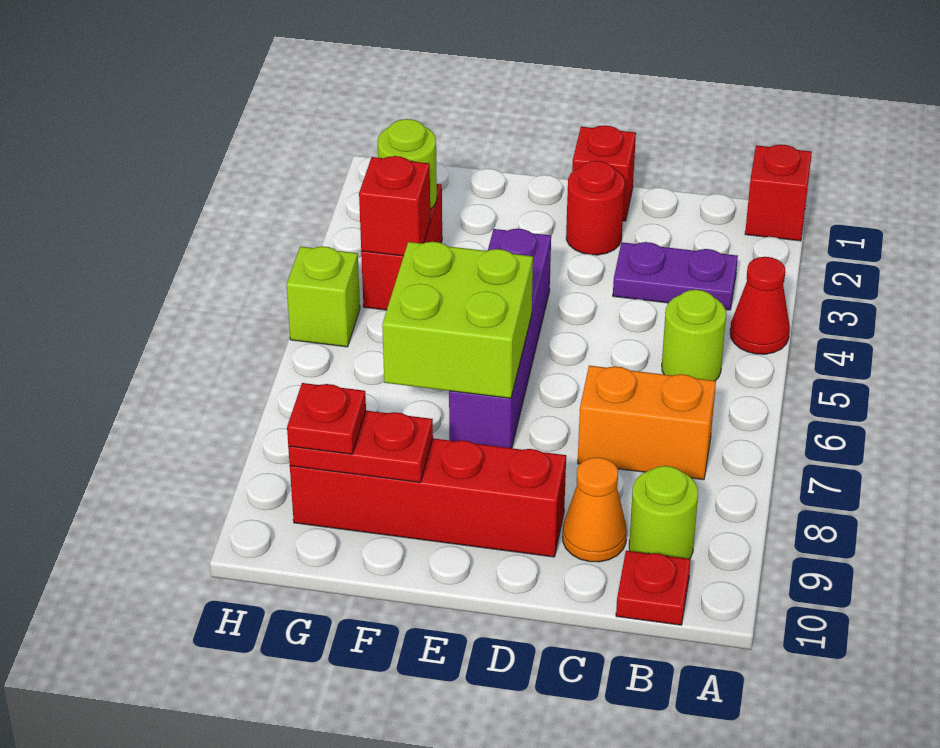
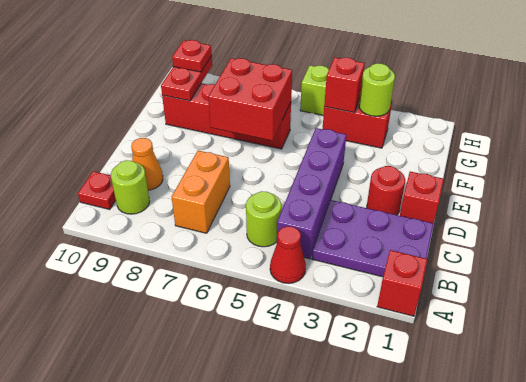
purple 1x2 plate [613,242,738,310] -> purple 2x3 plate [312,200,434,277]
red 1x4 brick [290,438,566,557] -> red 1x4 brick turned to [162,83,291,149]
purple 1x4 brick [449,229,551,448] -> purple 1x4 brick turned to [277,128,346,259]
lime 2x2 brick [382,242,533,398] -> red 2x2 brick [208,58,292,141]

